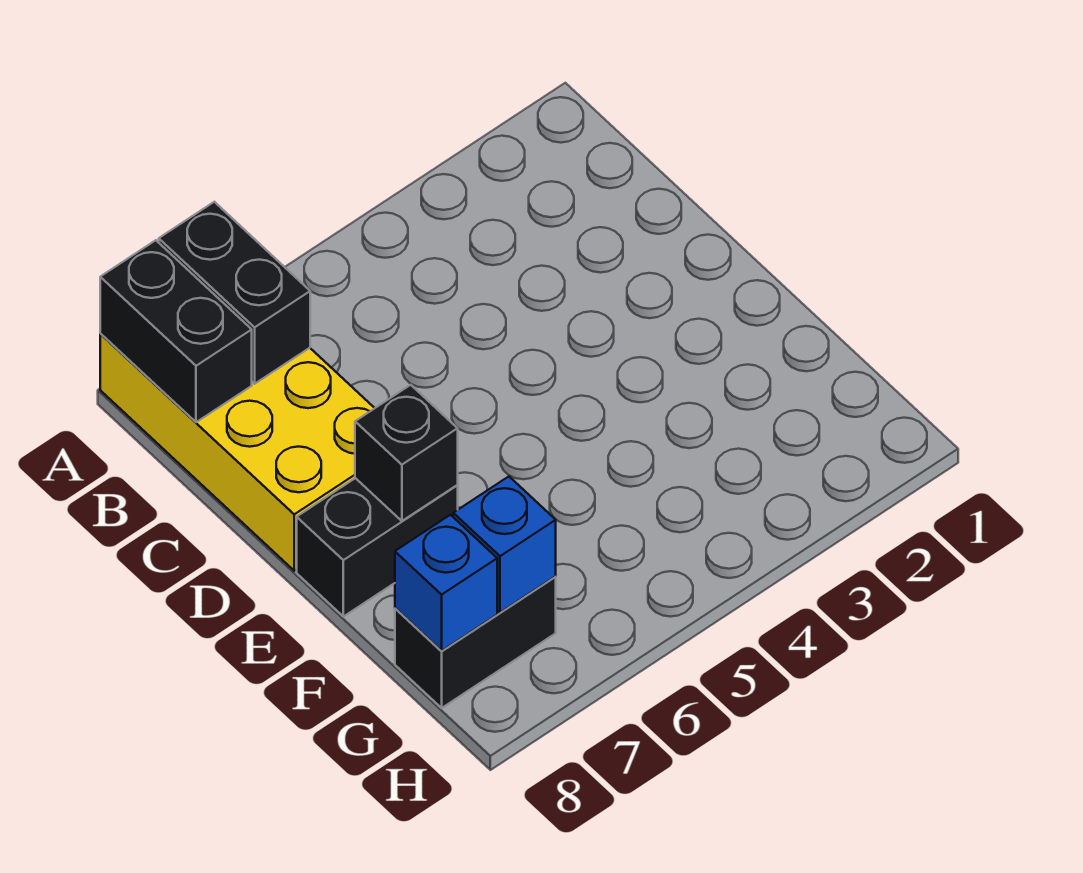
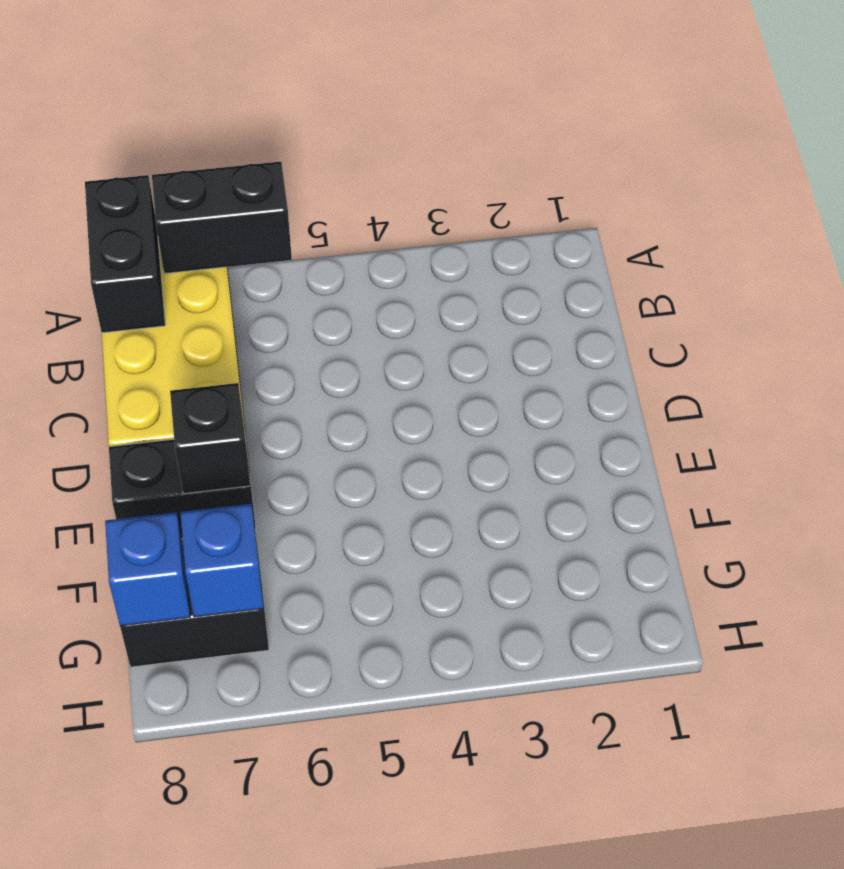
black 1x2 brick [159,202,310,384] -> black 1x2 brick turned to [152,162,292,274]

